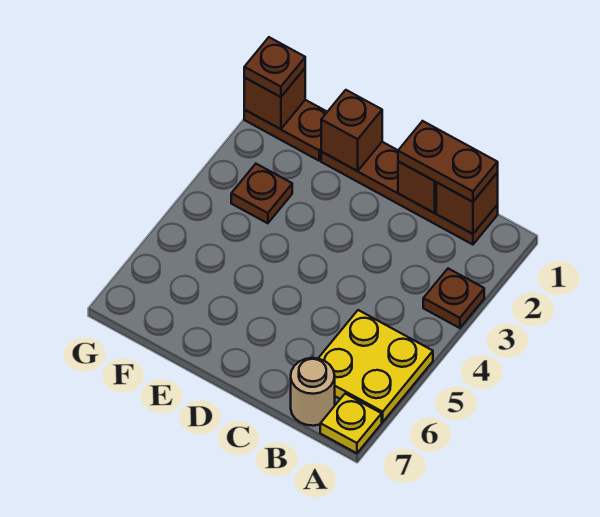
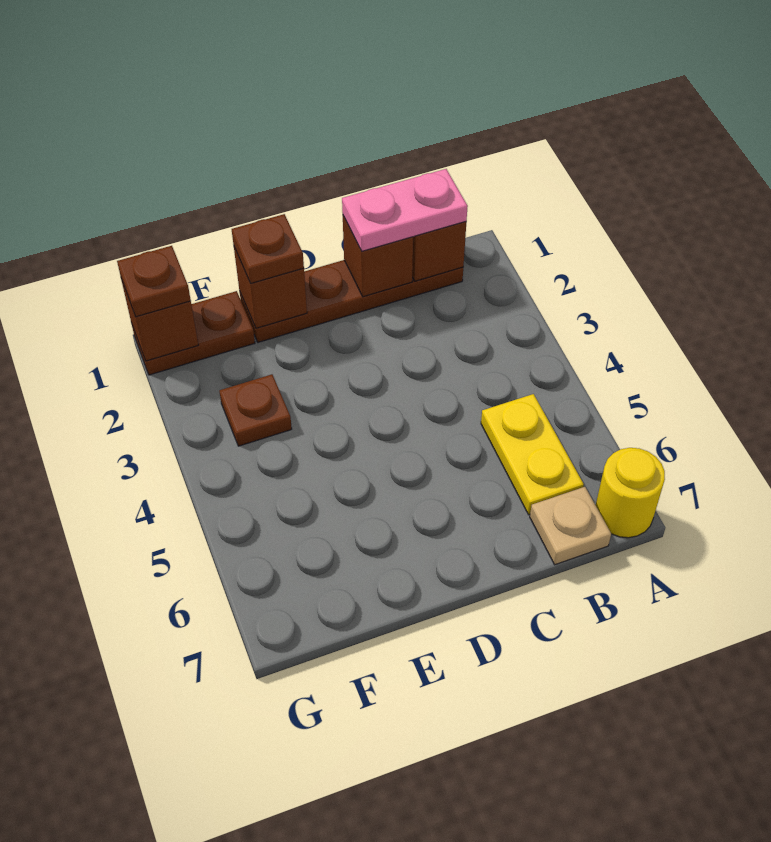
brown 1x1 plate [423,269,484,328] -> brown 1x1 plate moved to [232,214,304,283]
yellow 2x2 plate [318,310,433,422] -> yellow 1x2 plate [481,394,584,515]
yellow 1x1 plate [320,394,382,453] -> yellow 1x1 round brick [596,448,665,538]
brown 1x2 plate [398,121,498,202] -> pink 1x2 plate [342,169,468,251]
tan 1x1 round brick [291,358,335,426] -> tan 1x1 plate [530,487,611,565]

